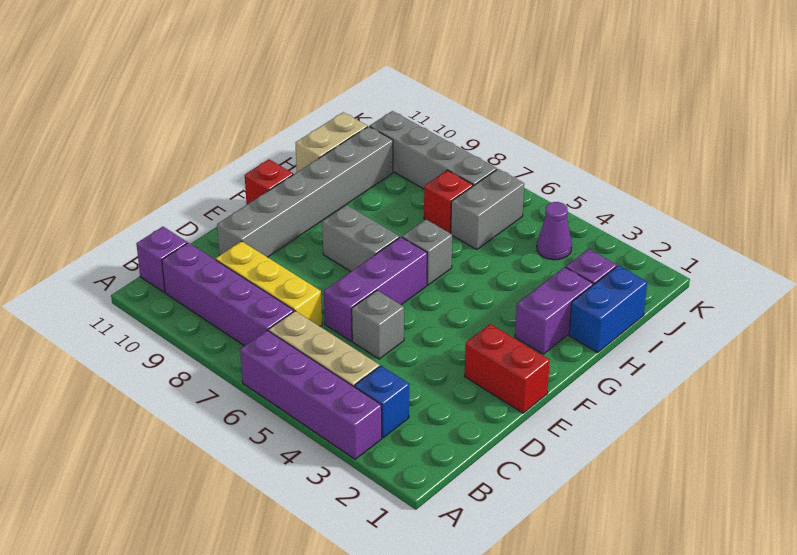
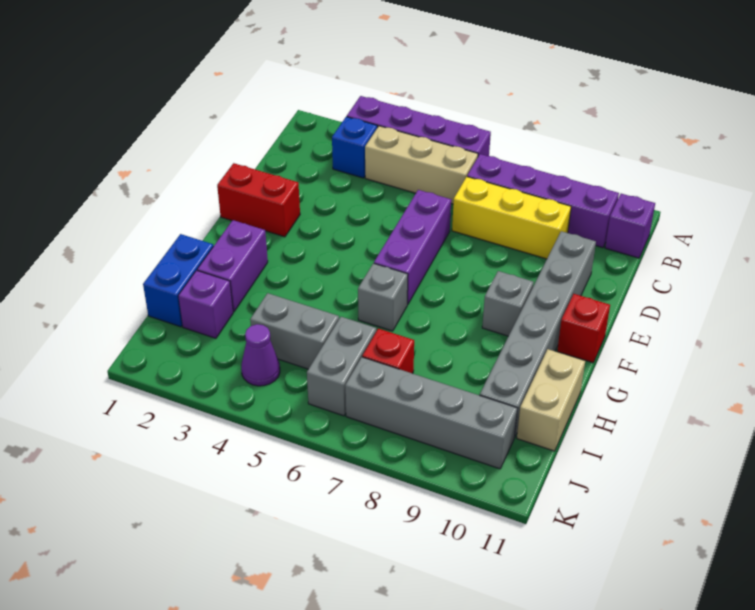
grey 1x1 brick [352,290,404,359] -> grey 1x1 brick moved to [482,271,534,336]
grey 1x2 brick [322,205,399,271] -> grey 1x2 brick moved to [250,293,339,369]

